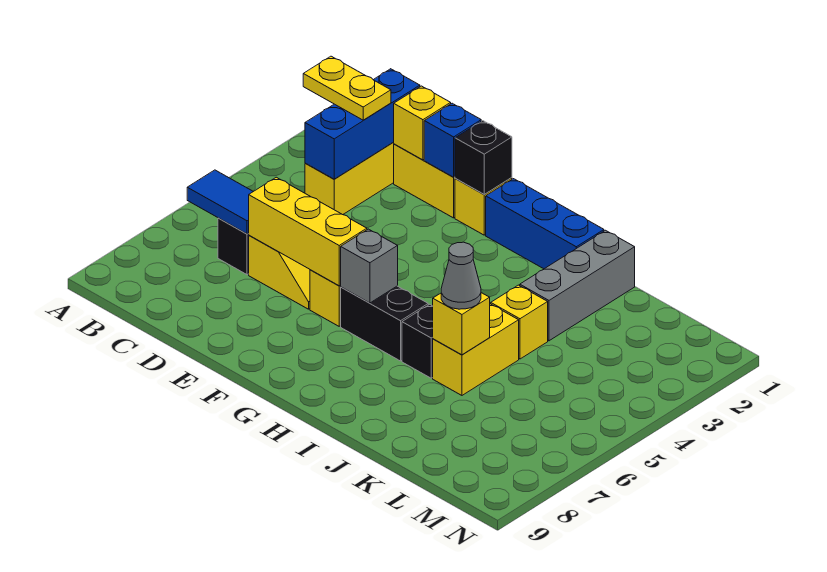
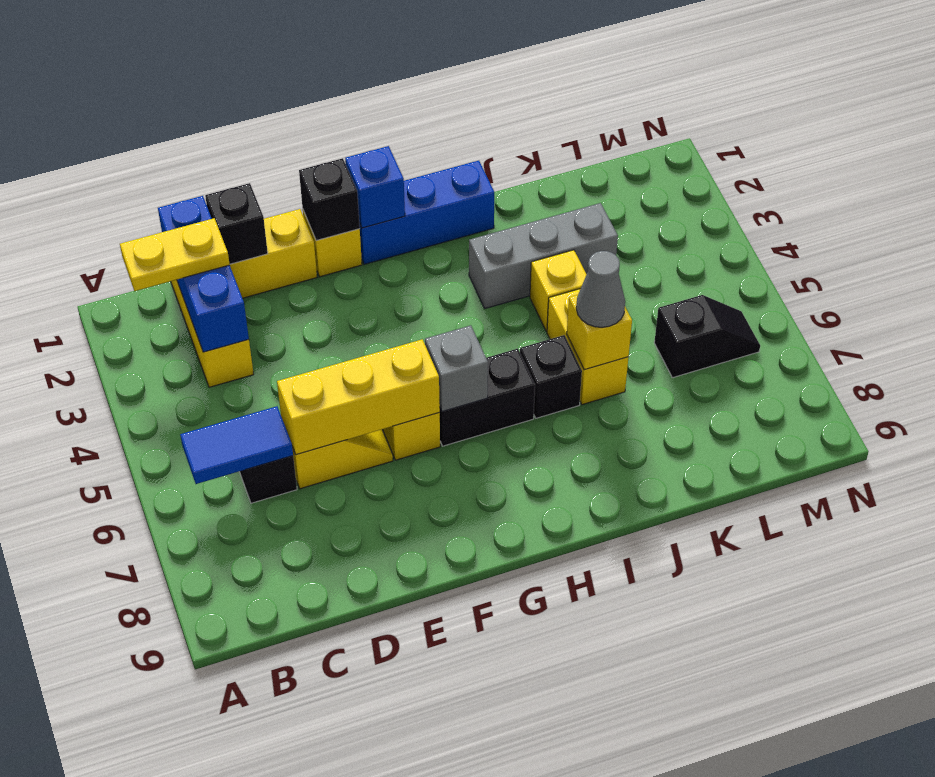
yellow 1x1 brick [394,86,451,160] -> black 1x1 brick [205,183,268,264]
blue 1x1 brick [424,103,481,177] -> blue 1x1 brick moved to [345,146,405,228]
grey 1x3 brick [520,230,635,341] -> grey 1x3 brick turned to [469,203,618,309]
none -> black 1x2 slope [654,295,760,378]

